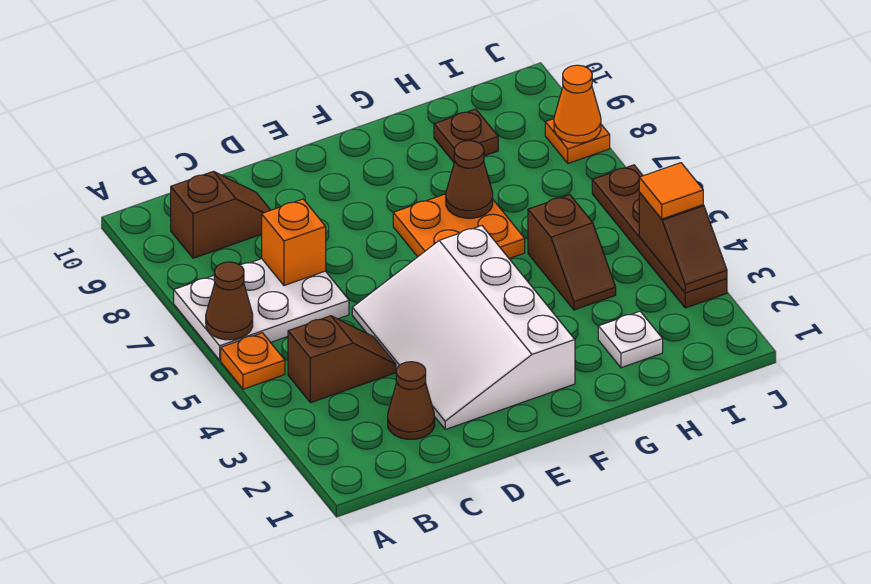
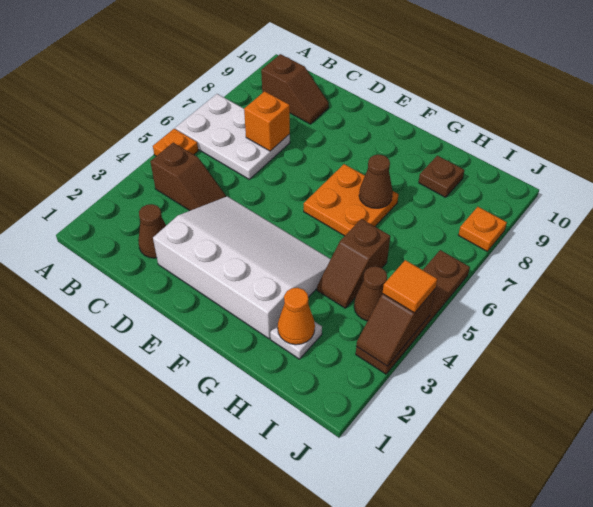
brown 1x1 cone [206,262,253,340] -> brown 1x1 cone moved to [354,266,387,321]
white 3x4 slope [352,226,575,429] -> white 3x4 slope turned to [153,196,331,339]
orange 1x1 cone [554,65,601,143] -> orange 1x1 cone moved to [278,288,315,345]

